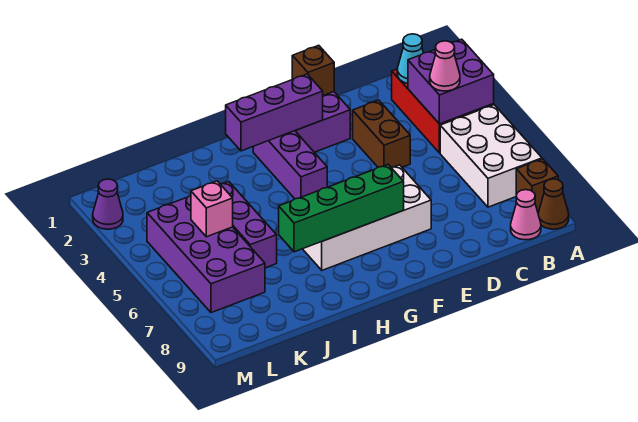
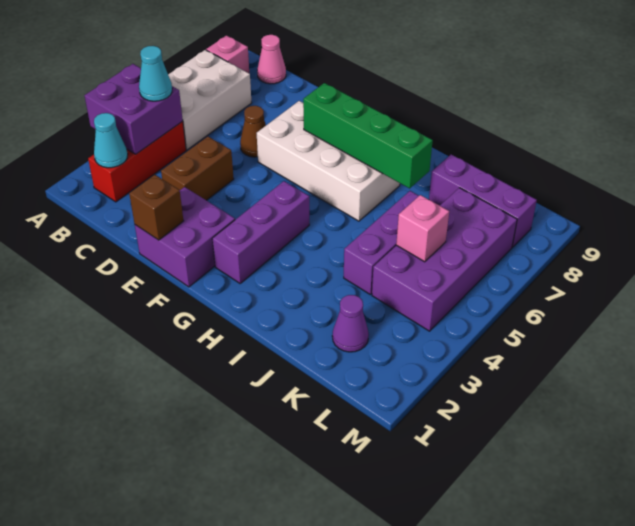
brown 1x1 brick [516,159,558,212] -> pink 1x1 brick [206,36,249,73]
brown 1x1 cone [538,179,569,229] -> brown 1x1 cone moved to [240,106,266,157]
pink 1x1 cone [430,41,460,91] -> cyan 1x1 cone [139,46,172,101]
purple 1x3 brick [226,74,323,151] -> purple 1x3 brick moved to [429,155,537,247]
purple 1x1 cone [93,179,123,229] -> purple 1x1 cone moved to [332,295,369,352]

